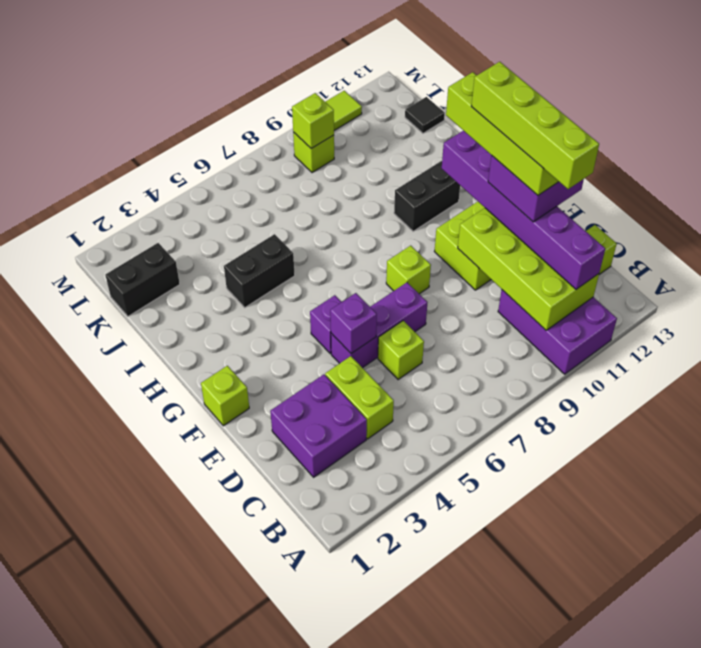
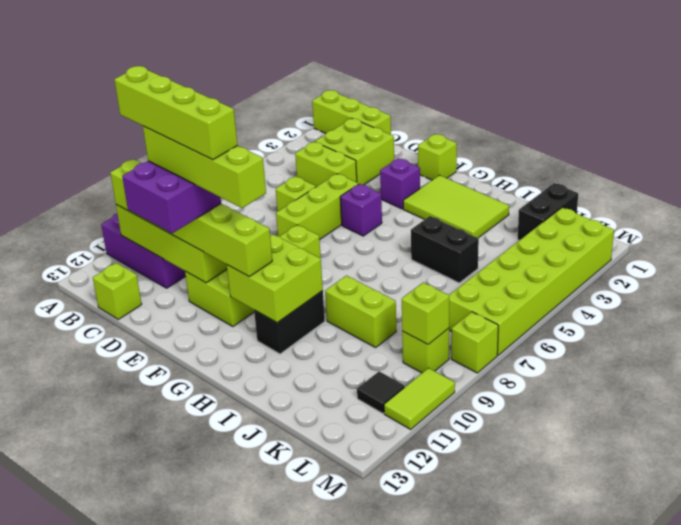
none -> lime 1x3 brick [312,90,391,135]
purple 1x6 brick [442,131,605,289] -> lime 1x6 brick [110,159,272,276]
purple 2x2 brick [270,374,367,477] -> lime 2x2 brick [315,119,394,185]
purple 1x3 brick [331,283,428,368] -> lime 1x3 brick [276,174,358,240]
purple 1x1 brick [330,293,377,354] -> purple 1x1 brick moved to [380,158,420,209]
none -> lime 2x3 tile [403,175,509,238]
none -> lime 2x2 brick [227,234,323,323]
black 1x2 brick [224,234,295,308] -> black 1x2 brick turned to [411,216,479,283]
none -> lime 1x2 brick [325,276,396,348]
black 1x1 tile [405,97,445,133] -> black 1x1 tile moved to [357,371,405,413]
none -> lime 2x6 brick [449,208,614,355]
none -> lime 1x1 brick [451,312,498,373]

